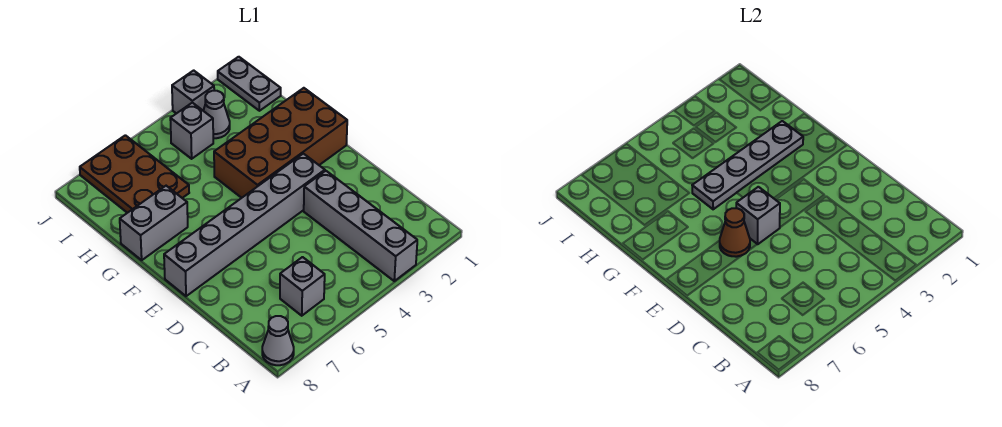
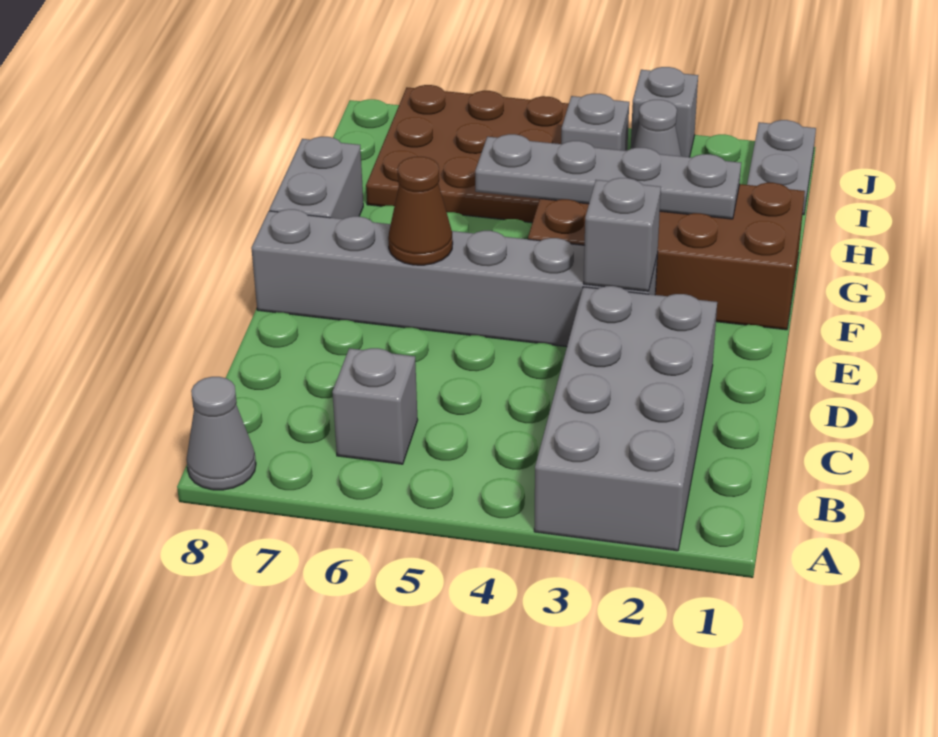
grey 1x4 brick [304,171,417,281] -> grey 2x4 brick [534,286,717,551]
grey 1x1 brick [736,187,780,244] -> grey 1x1 brick moved to [584,178,661,291]
grey 1x2 brick [120,186,188,260] -> grey 1x2 brick turned to [269,137,363,219]
brown 2x3 plate [80,135,189,213] -> brown 3x3 plate [366,85,569,223]

